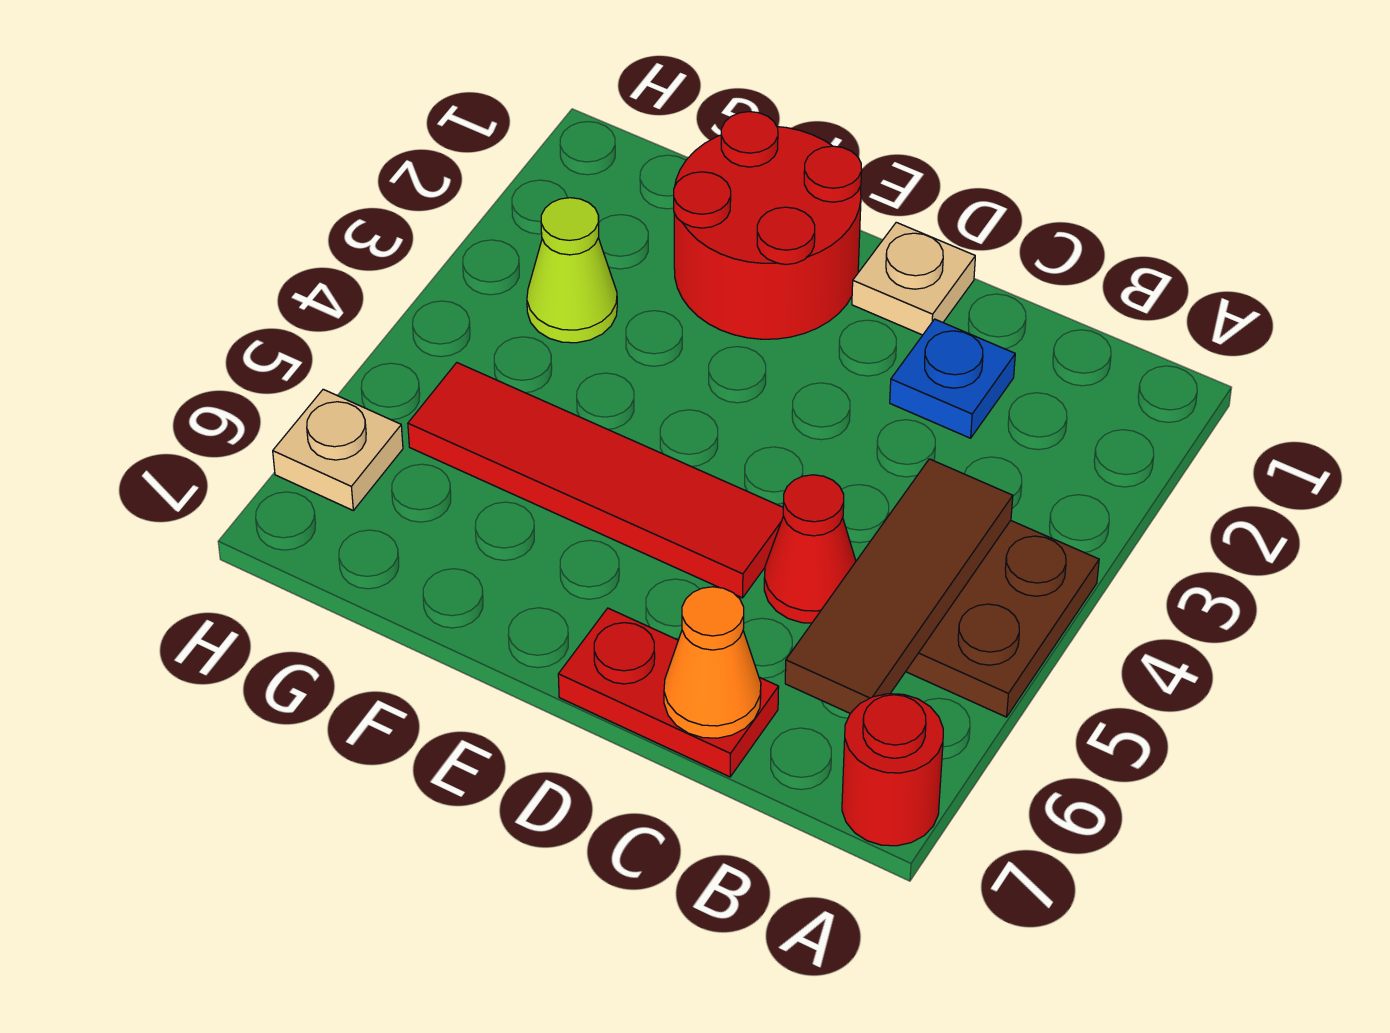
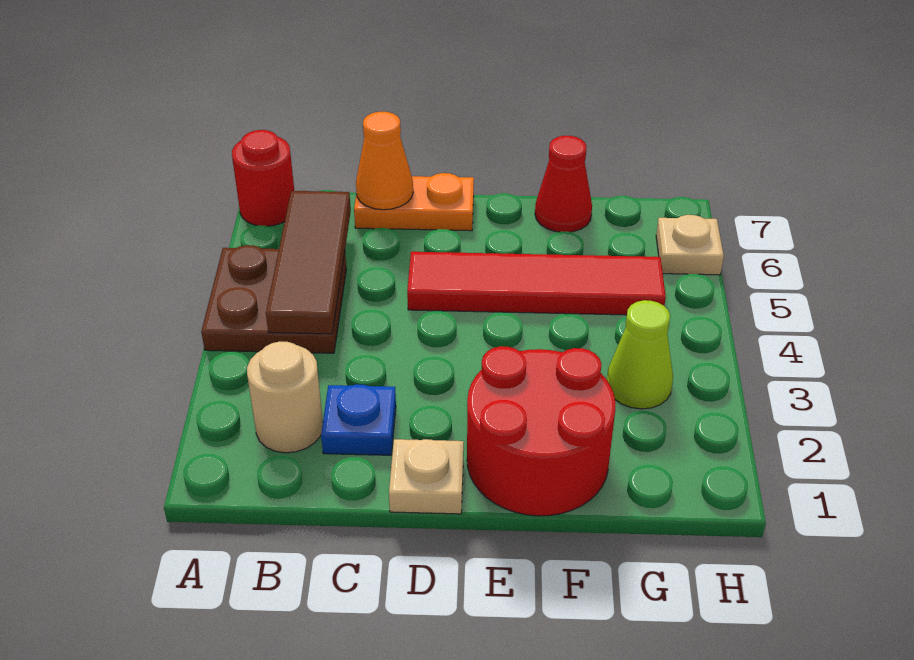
none -> tan 1x1 round brick [247,342,323,453]
red 1x1 cone [764,475,856,623] -> red 1x1 cone moved to [535,136,592,232]
red 1x2 plate [558,608,779,777] -> orange 1x2 plate [354,173,474,231]

